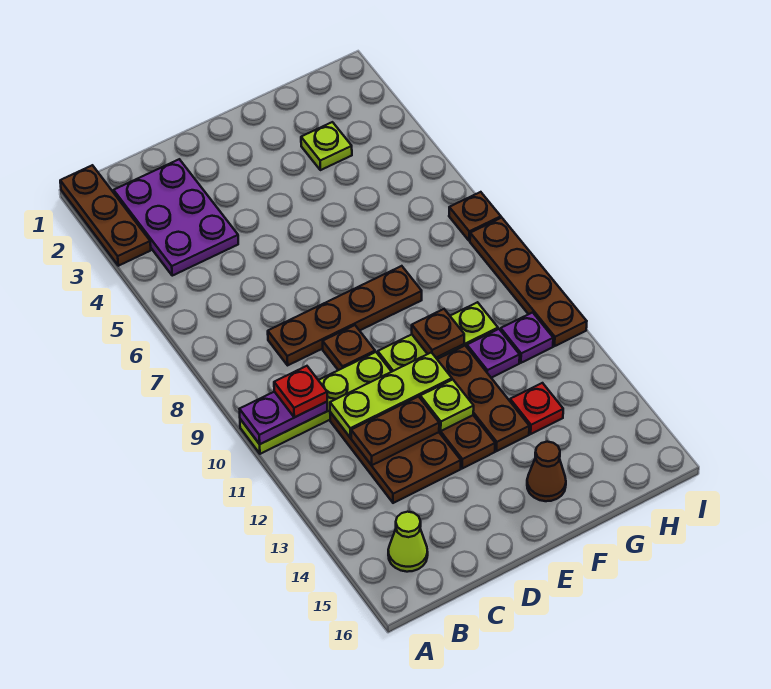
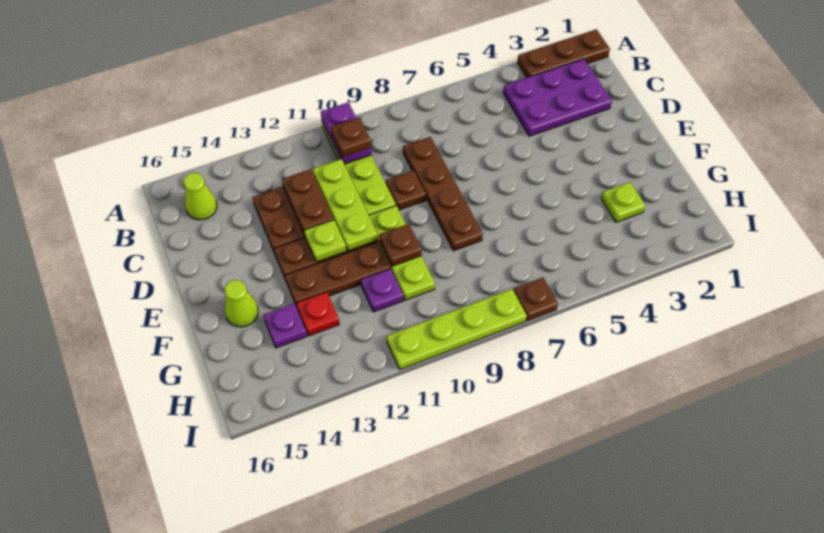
red 1x1 plate [274,366,327,417] -> brown 1x1 plate [331,117,371,157]
brown 1x1 cone [527,442,566,501] -> lime 1x1 cone [225,280,258,327]
purple 1x1 plate [501,312,553,363] -> purple 1x1 plate moved to [264,304,307,348]
brown 1x4 plate [470,218,587,346] -> lime 1x4 plate [387,289,527,370]

